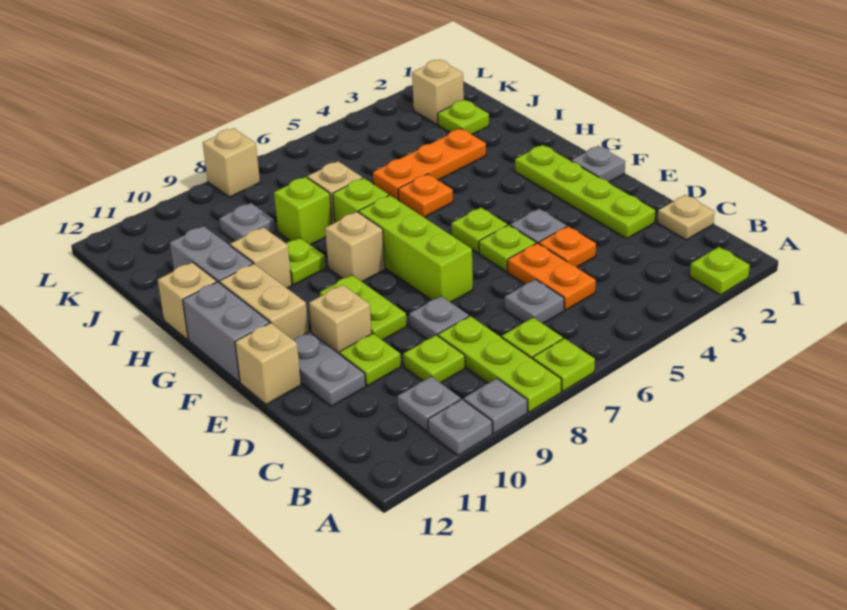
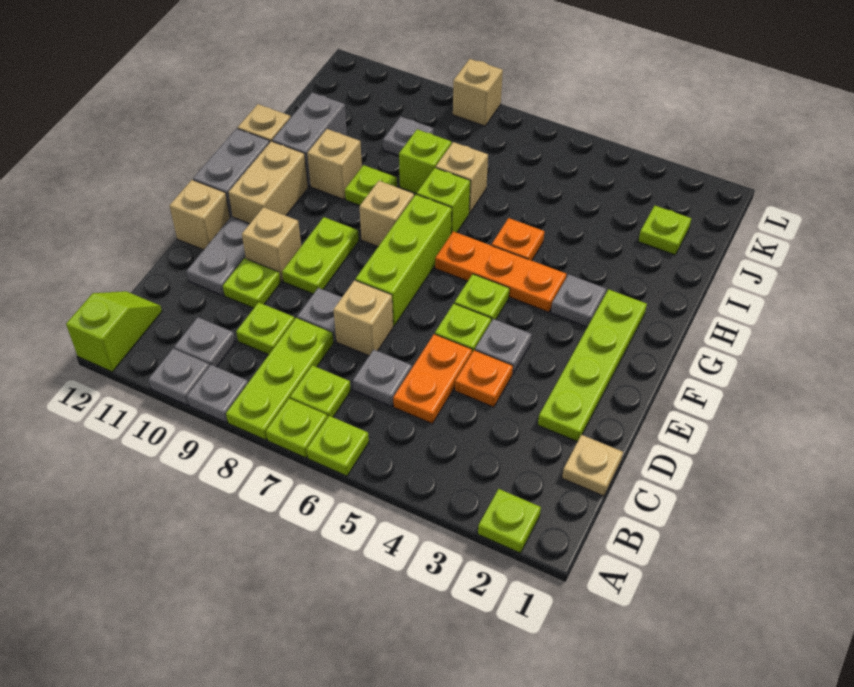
none -> lime 1x1 plate [307,416,369,476]
none -> lime 1x2 slope [66,291,162,372]
grey 1x1 plate [571,146,625,182] -> grey 1x1 plate moved to [551,274,606,327]
orange 1x3 plate [373,129,486,200] -> orange 1x3 plate moved to [435,231,566,312]
tan 1x1 brick [412,60,464,124] -> tan 1x1 brick moved to [334,280,393,356]

